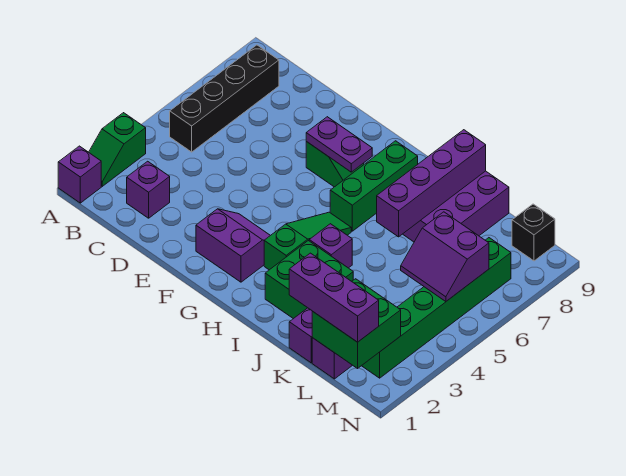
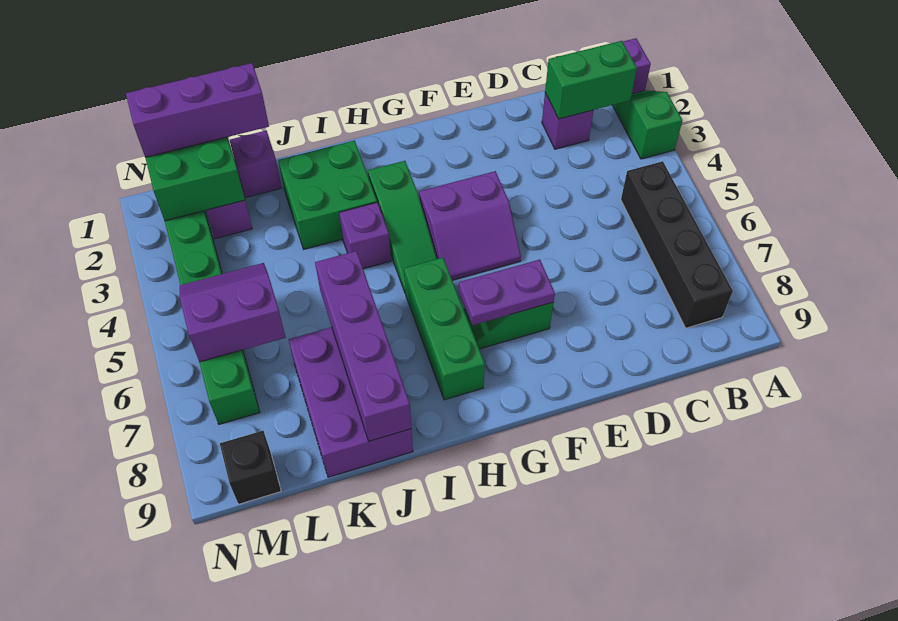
none -> green 1x2 brick [545,41,637,119]
purple 2x2 slope [196,209,270,282] -> purple 2x2 slope moved to [419,171,521,280]

